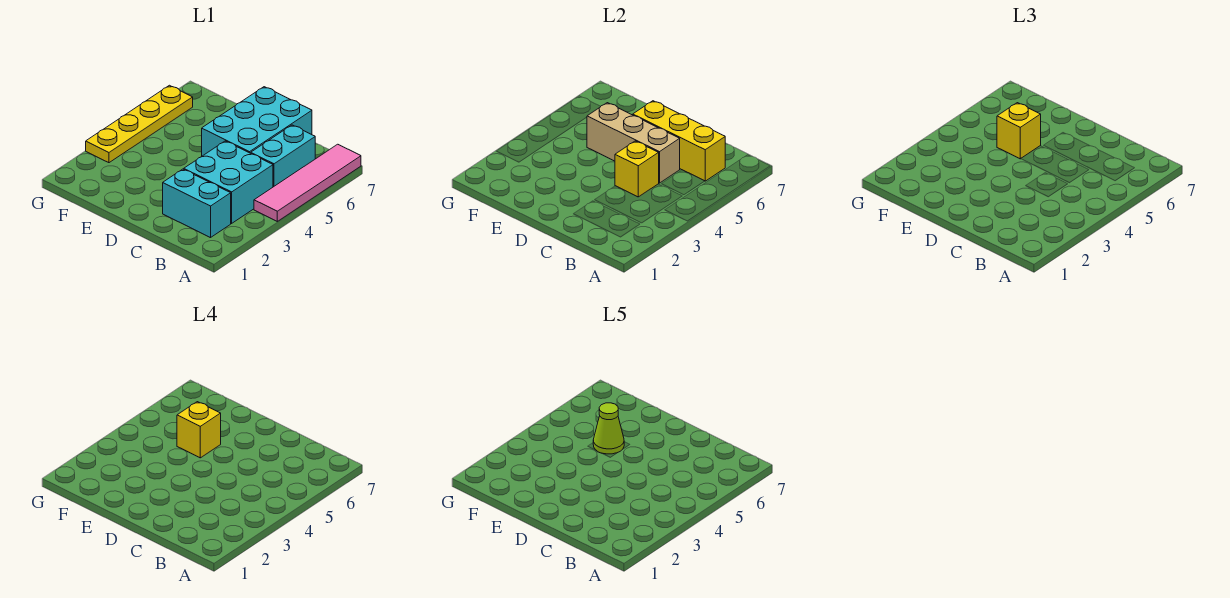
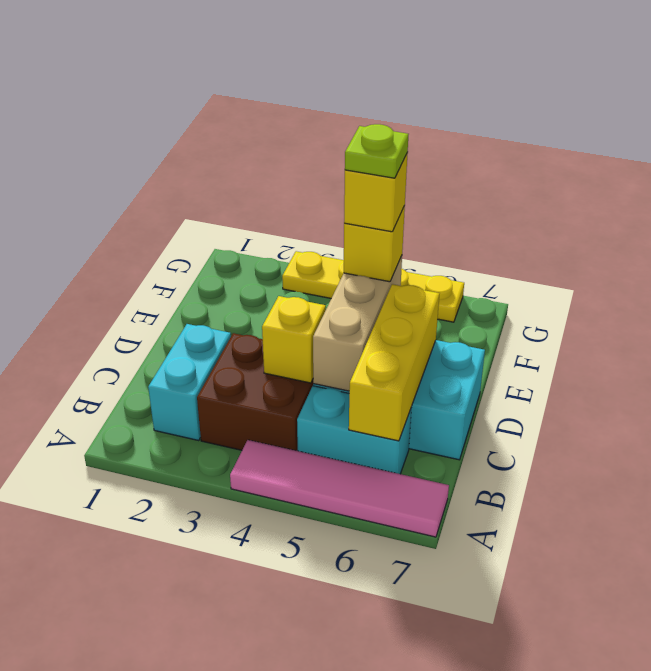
cyan 2x2 brick [184,141,273,223] -> brown 2x2 brick [197,333,313,451]
lime 1x1 cone [593,403,624,454] -> lime 1x1 plate [345,124,408,178]

